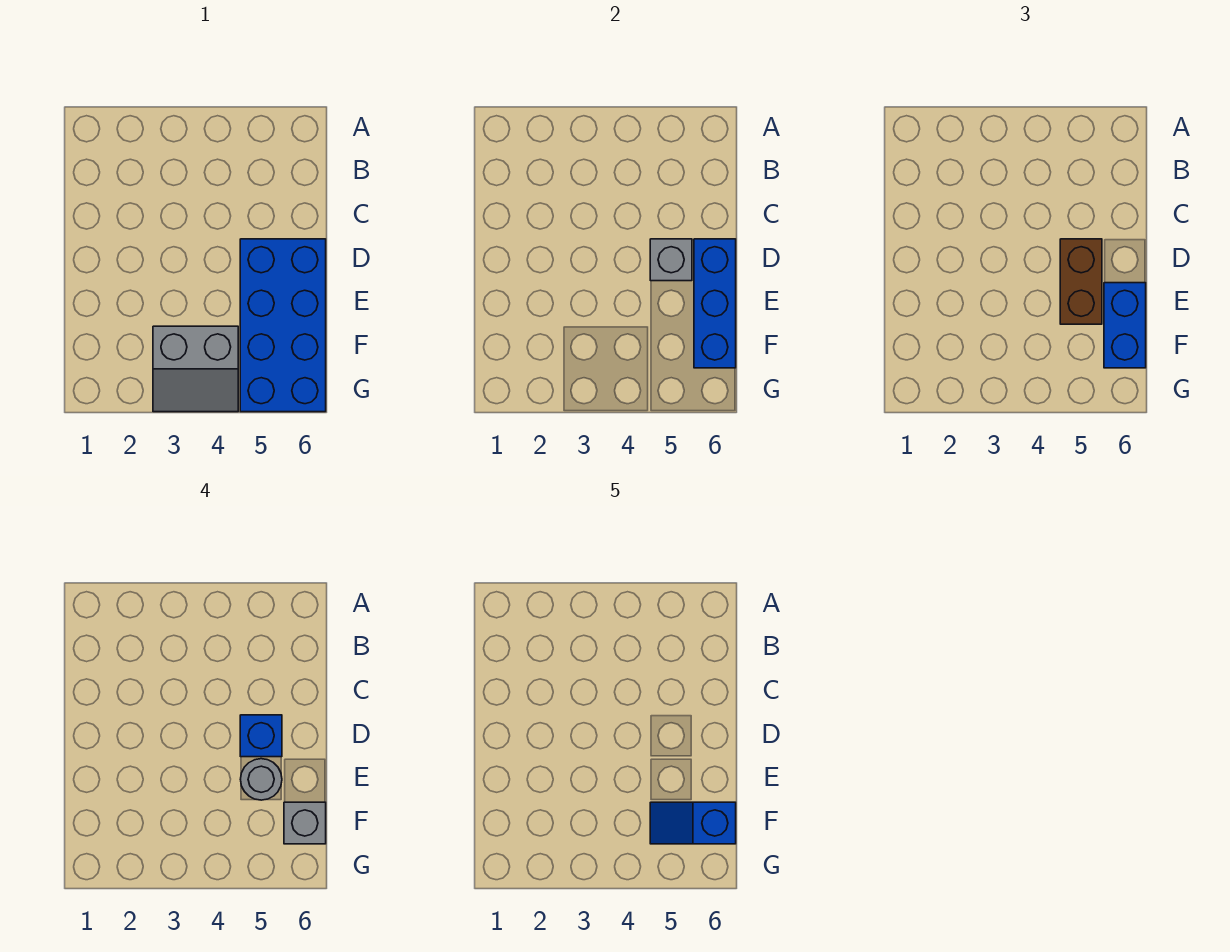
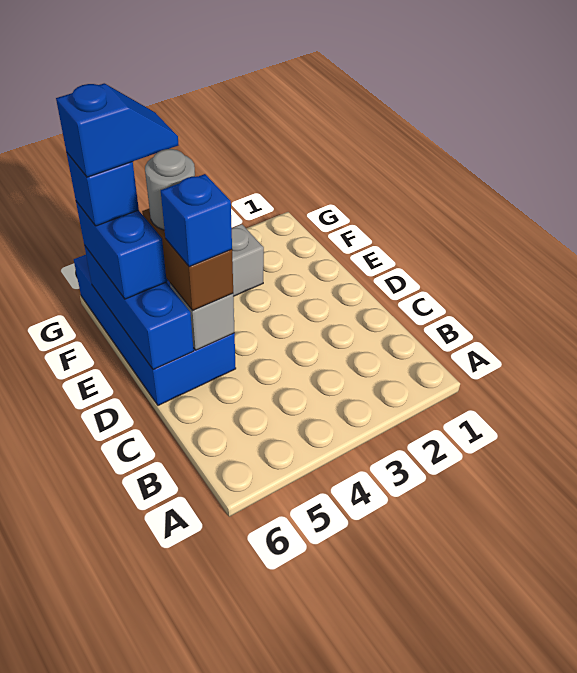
grey 1x1 brick [284,802,326,844] -> blue 1x1 brick [66,152,139,226]

